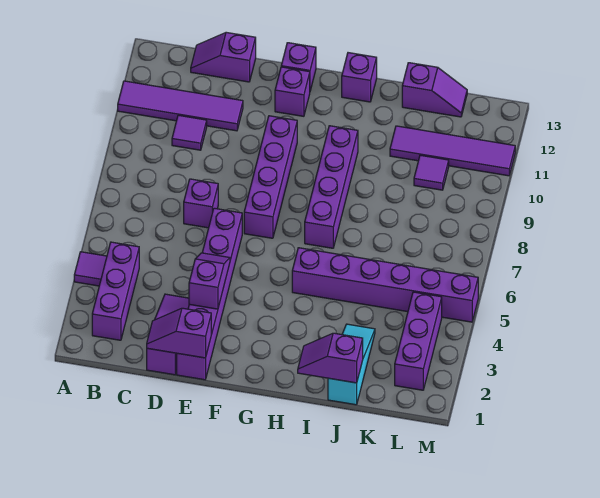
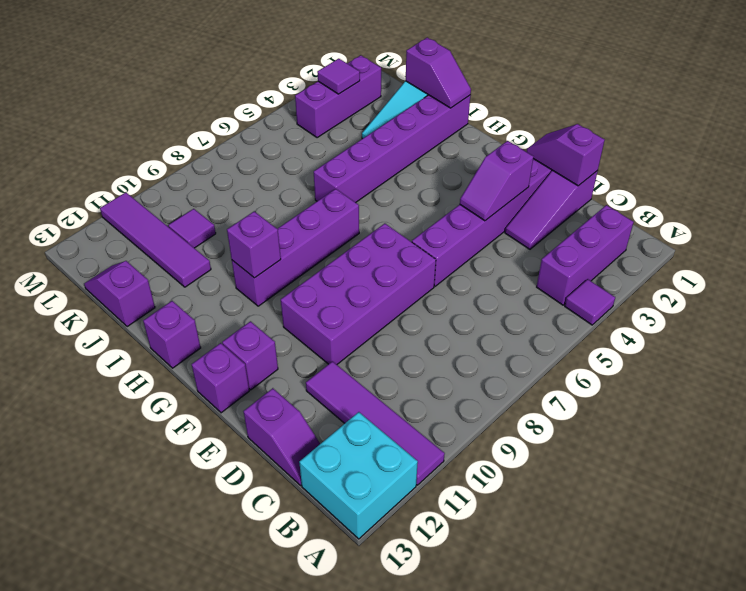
none -> cyan 2x2 brick [299,412,418,539]
purple 1x1 tile [172,115,207,150] -> purple 1x1 tile moved to [317,59,360,94]
purple 1x2 slope [147,308,211,358] -> purple 1x2 slope turned to [527,124,605,186]
purple 1x1 brick [184,179,218,228] -> purple 1x1 brick moved to [227,212,281,278]
purple 1x4 brick [244,116,297,238] -> purple 2x4 brick [281,224,436,365]
purple 1x6 brick [292,248,478,322] -> purple 1x6 brick turned to [314,95,471,203]

